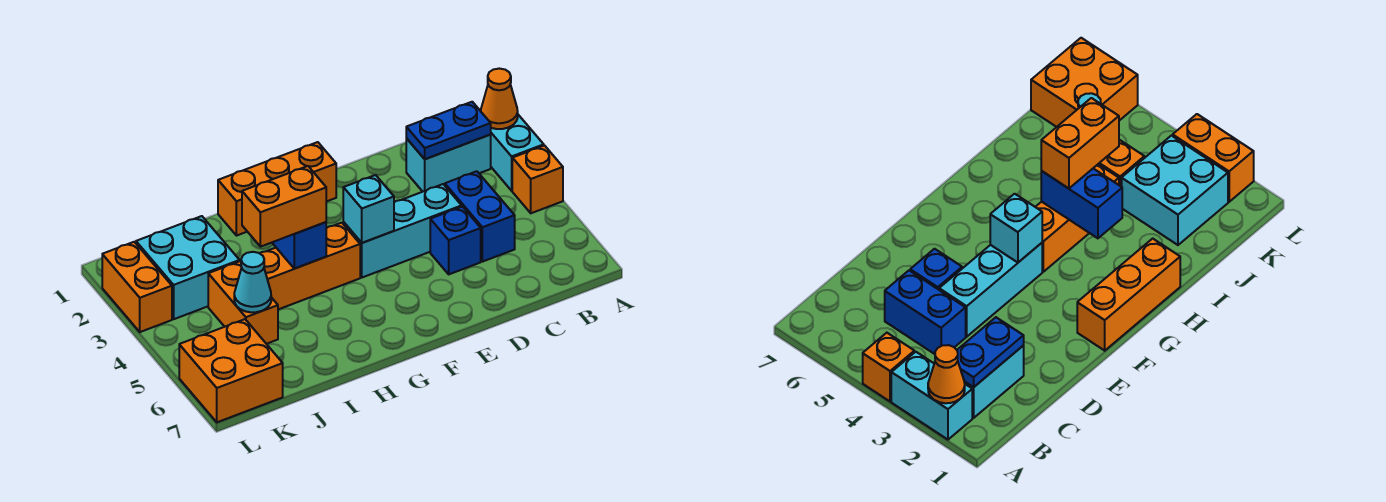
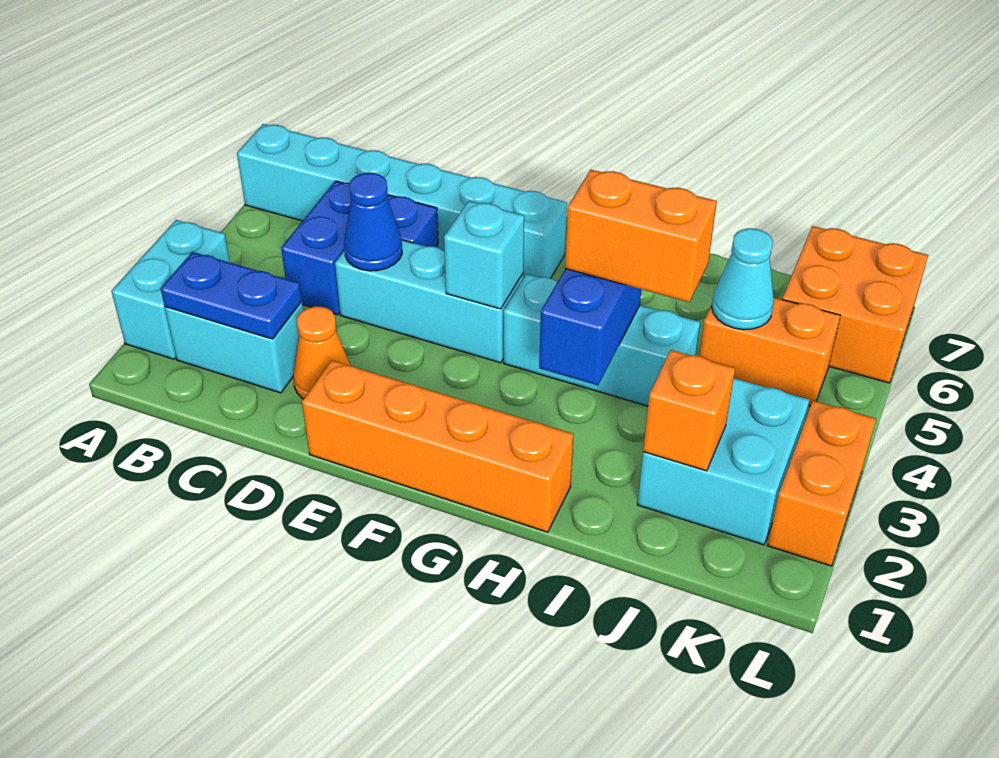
orange 1x1 cone [481,69,518,129] -> orange 1x1 cone moved to [293,306,350,399]
orange 1x1 brick [512,146,563,213] -> orange 1x1 brick moved to [643,350,735,471]
none -> cyan 1x6 brick [237,124,567,279]
none -> blue 1x1 cone [344,173,402,271]
orange 1x3 brick [218,142,336,236] -> orange 1x4 brick [302,360,574,532]
orange 1x3 brick [260,223,360,309] -> cyan 1x3 brick [503,274,700,406]
orange 1x2 brick [208,261,278,344] -> orange 1x2 brick turned to [699,298,840,406]

